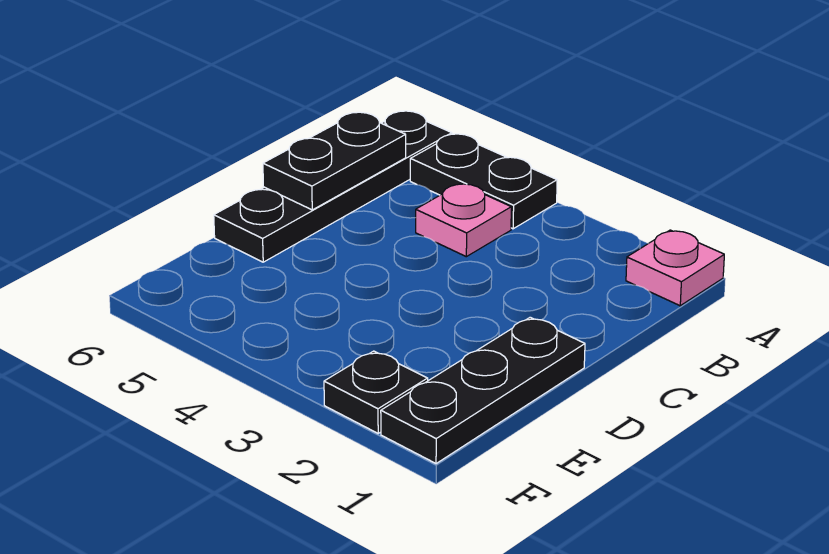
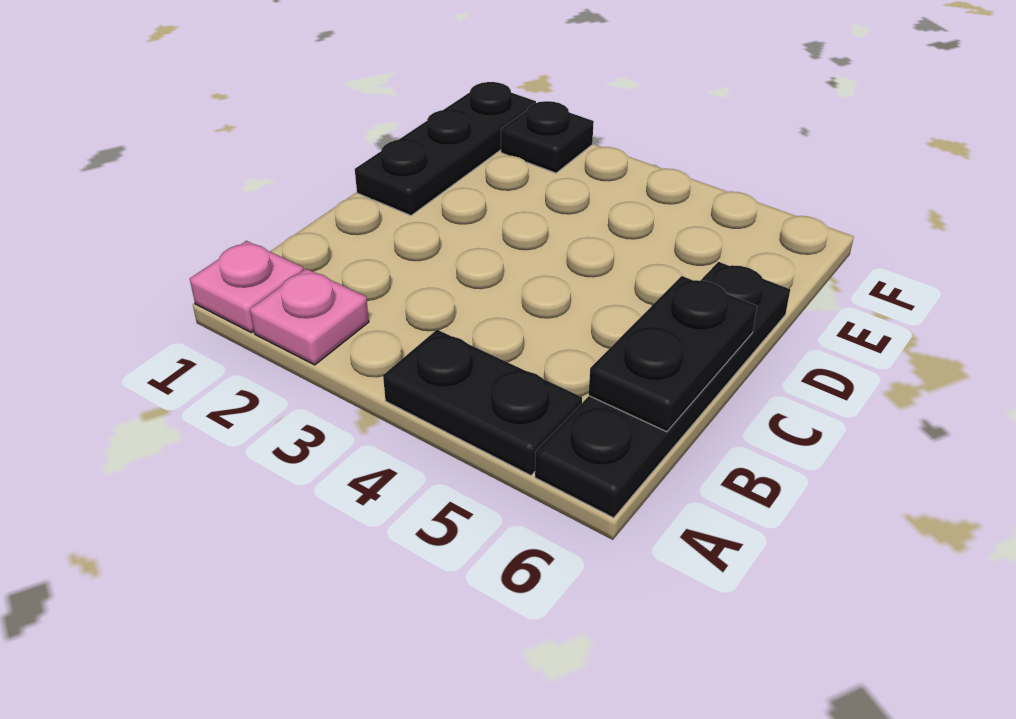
pink 1x1 plate [416,184,511,257] -> pink 1x1 plate moved to [250,269,369,365]

